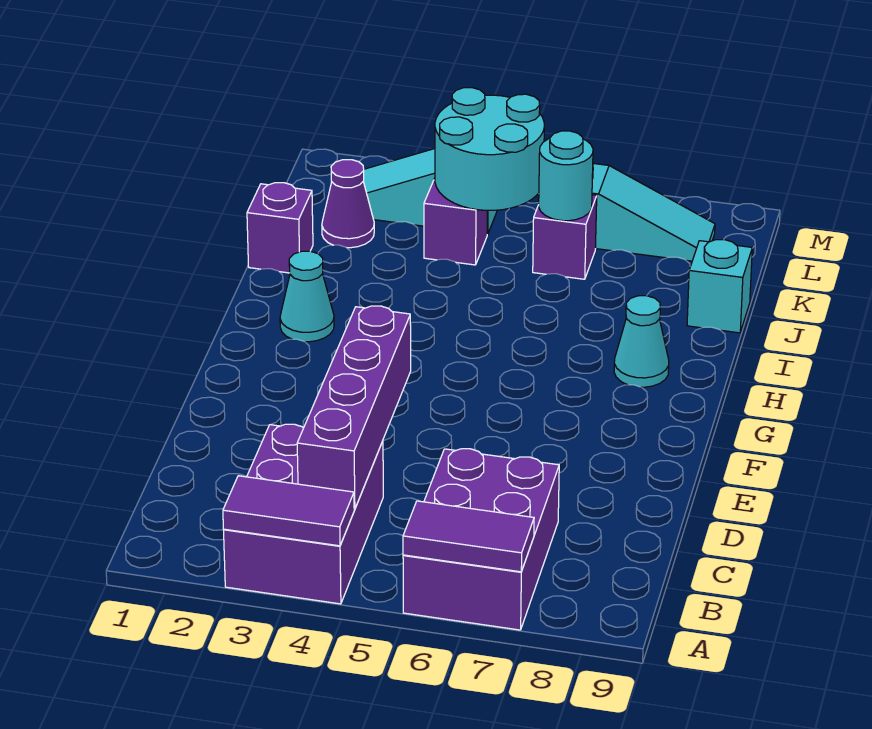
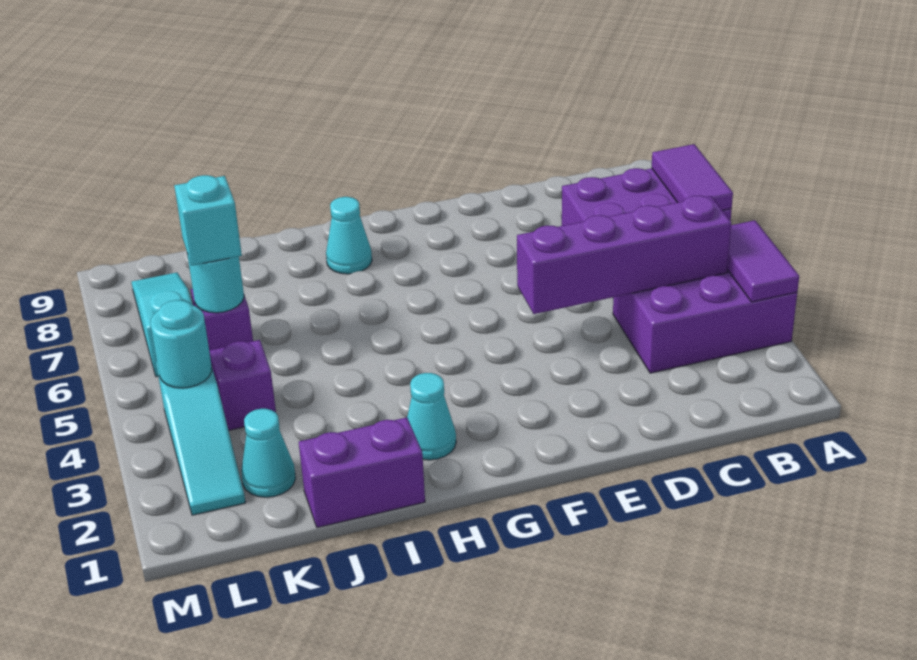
purple 1x1 brick [247,183,313,273] -> purple 1x2 brick [299,417,425,528]
cyan 1x1 brick [687,240,752,333] -> cyan 1x1 brick moved to [174,175,242,266]
purple 1x1 cone [322,160,374,248] -> cyan 1x1 cone [241,409,296,497]
cyan 2x2 round brick [435,88,544,210] -> cyan 1x1 round brick [151,300,212,388]

